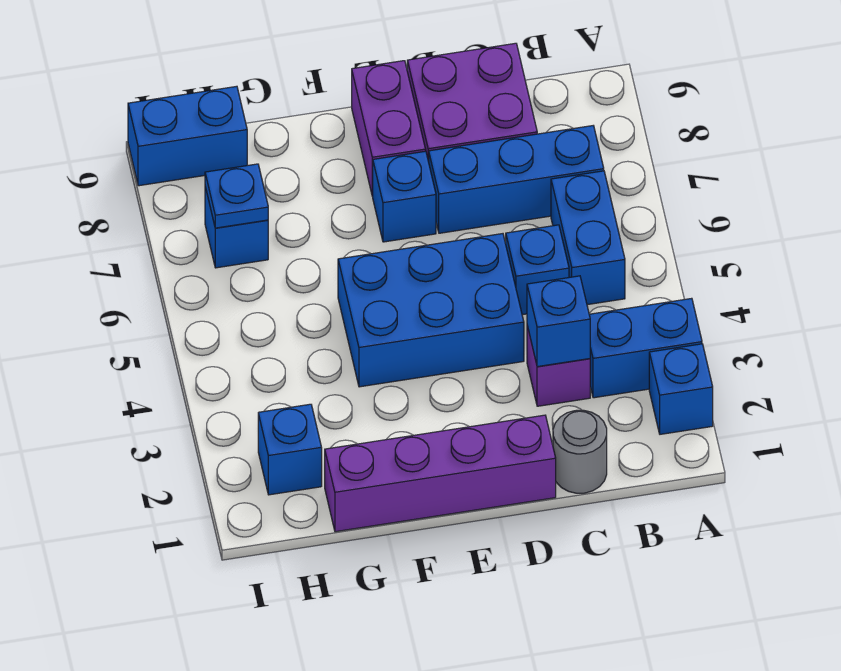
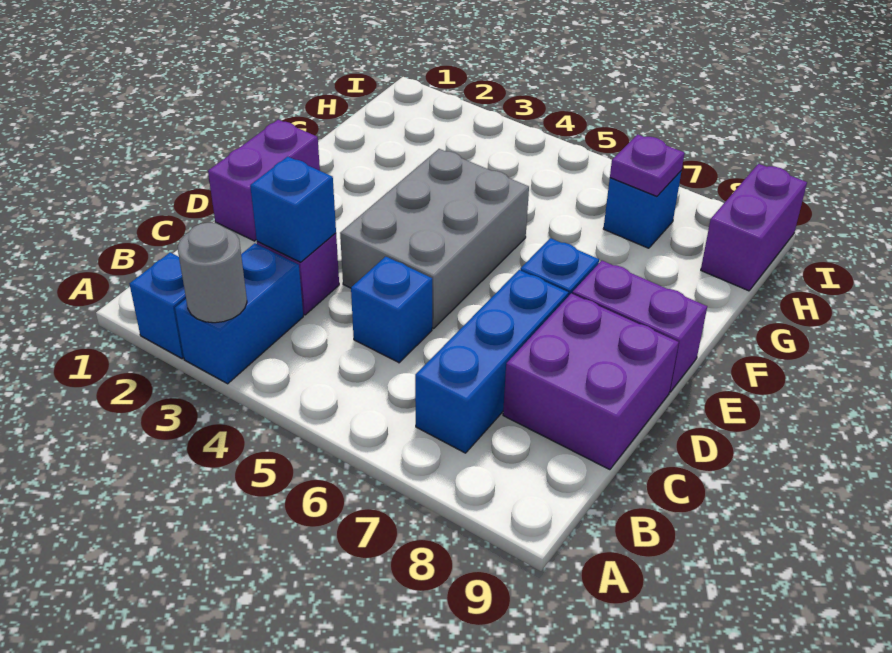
blue 1x2 brick [551,171,625,305] -> none
grey 1x1 round brick [553,410,607,493] -> grey 1x1 round brick moved to [178,223,247,323]
purple 1x4 brick [325,415,556,532] -> purple 1x2 brick [208,120,320,241]
blue 2x3 brick [338,234,524,387] -> grey 2x3 brick [340,149,529,328]
blue 1x1 brick [258,404,322,495] -> none
blue 1x1 plate [205,164,268,228] -> purple 1x1 plate [610,134,685,196]
blue 1x2 brick [128,86,247,186] -> purple 1x2 brick [701,164,807,291]

